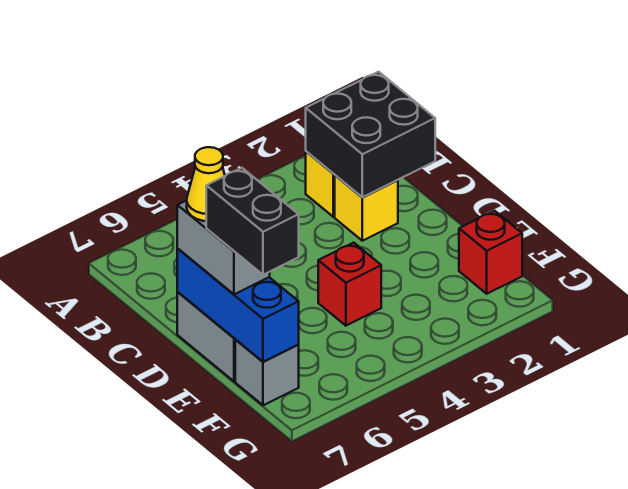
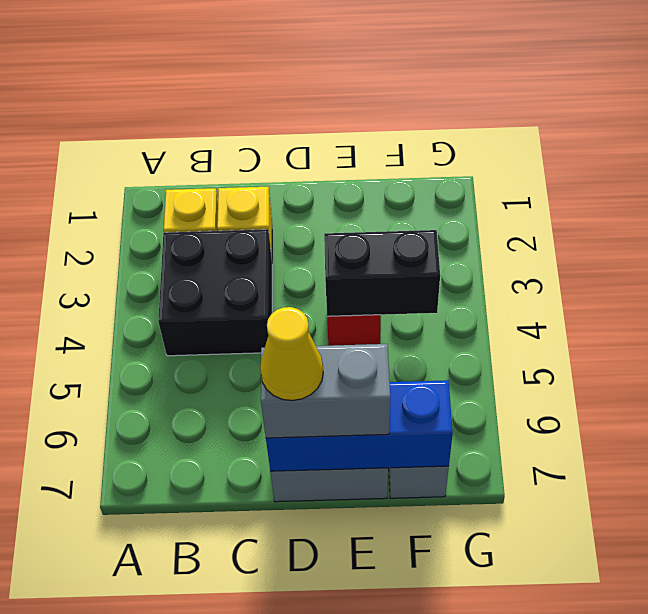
black 2x2 brick [306,72,435,197] -> black 2x2 brick moved to [158,229,272,356]
black 1x2 brick [206,168,299,275] -> black 1x2 brick moved to [324,230,440,316]
red 1x1 brick [459,211,522,294] -> none

